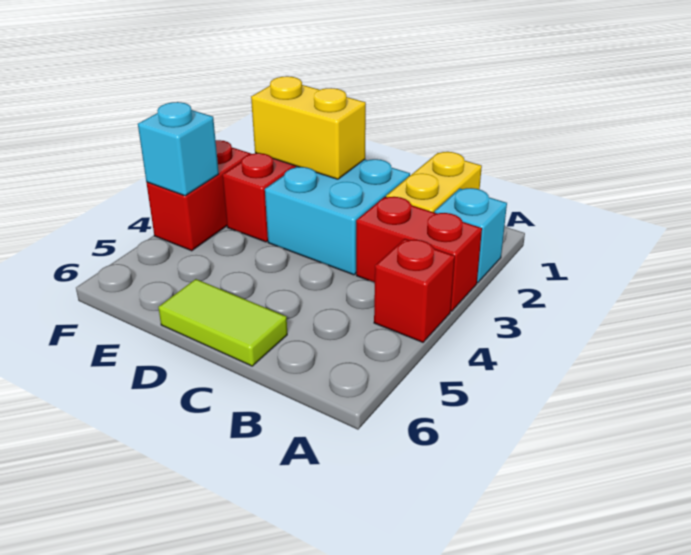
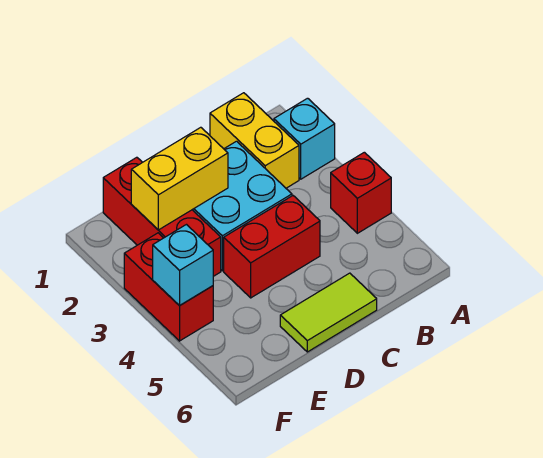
red 1x2 brick [356,197,482,311] -> red 1x2 brick moved to [224,196,320,298]

